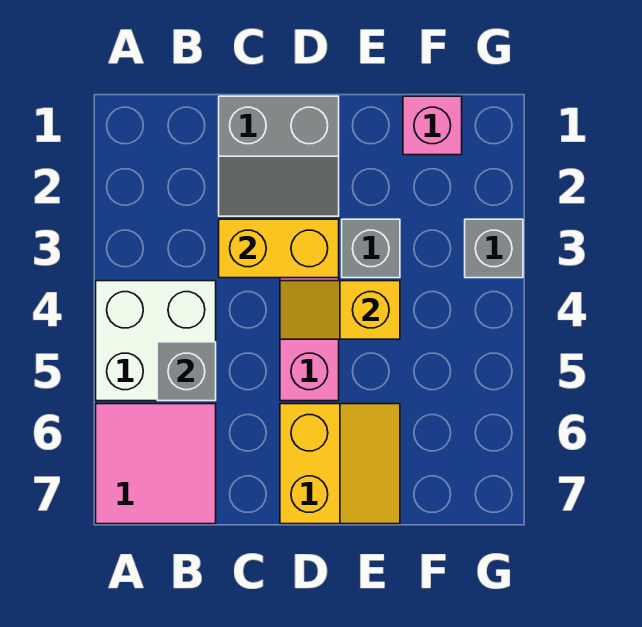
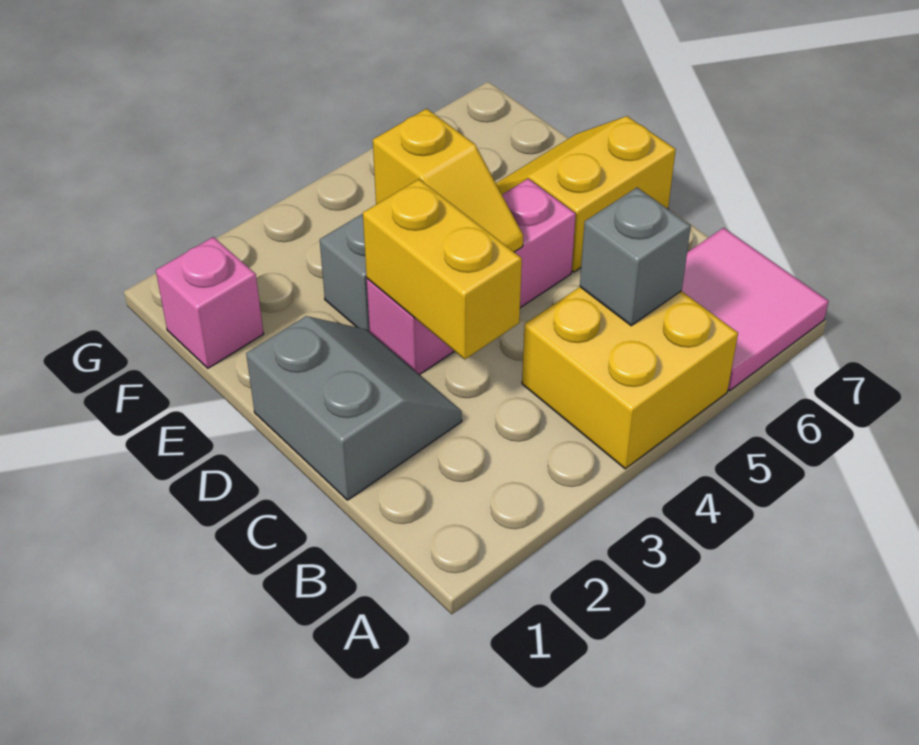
white 2x2 brick [96,281,216,401] -> yellow 2x2 brick [522,287,738,469]
grey 1x1 brick [465,219,523,278] -> none

